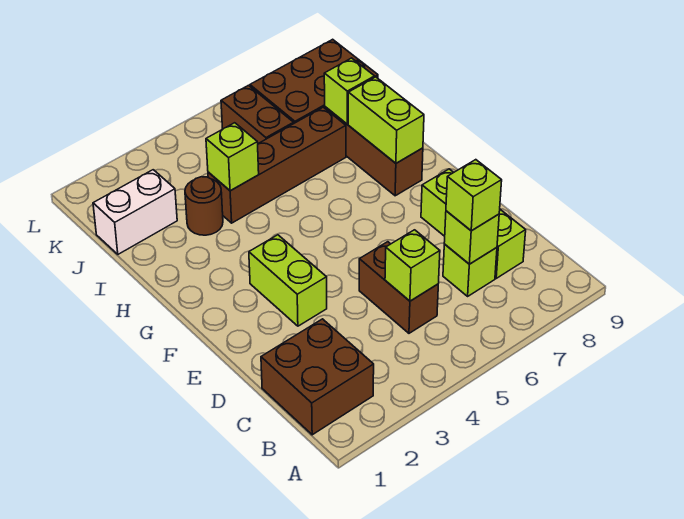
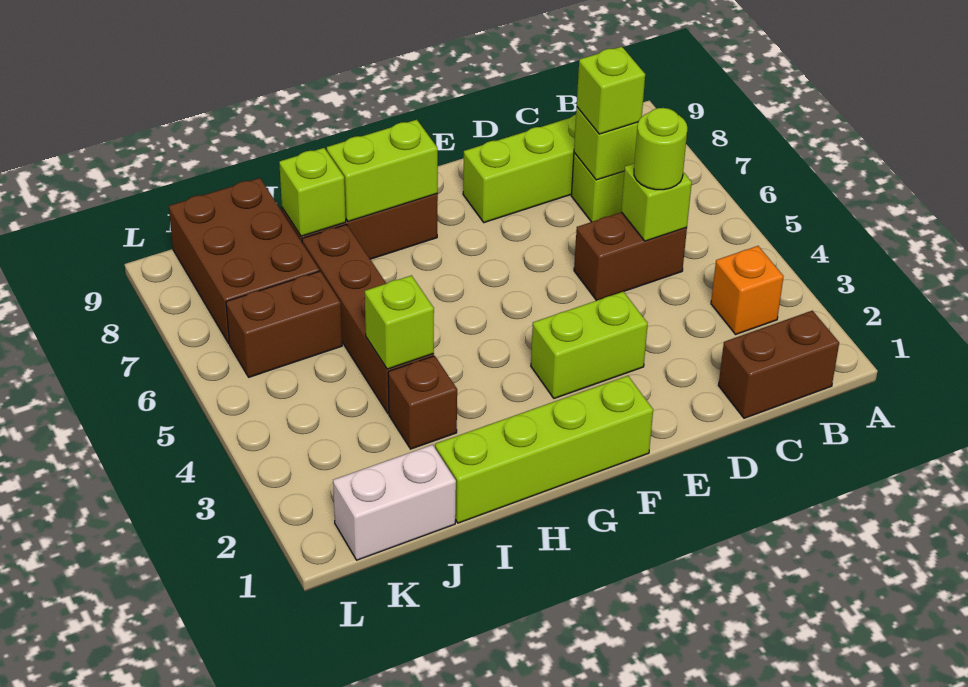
brown 2x2 brick [261,319,374,435] -> brown 1x2 brick [718,311,839,418]
none -> orange 1x1 brick [711,246,784,334]
none -> lime 1x1 round brick [634,108,687,190]
none -> lime 1x4 brick [435,376,653,523]
brown 1x1 round brick [185,177,223,235] -> brown 1x1 brick [388,356,457,449]
white 1x2 brick [93,170,177,254] -> white 1x2 brick turned to [333,445,456,560]

